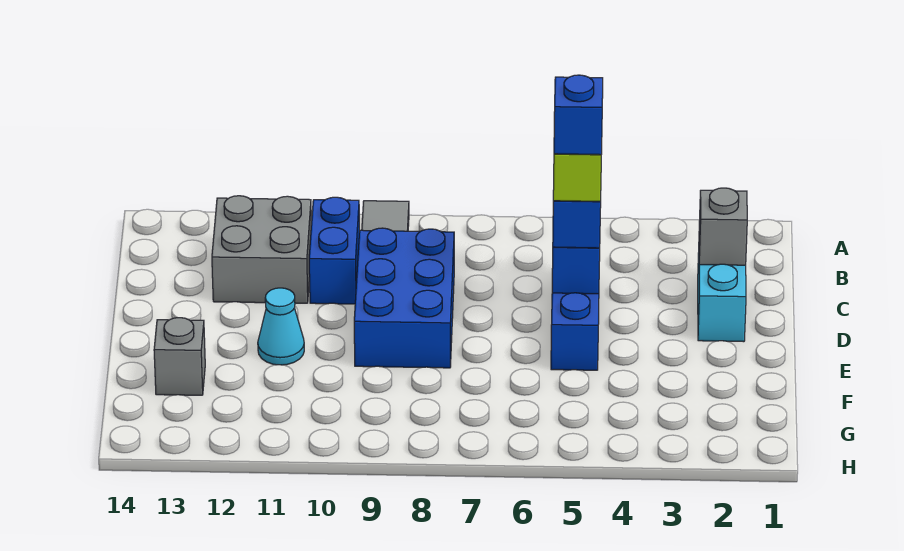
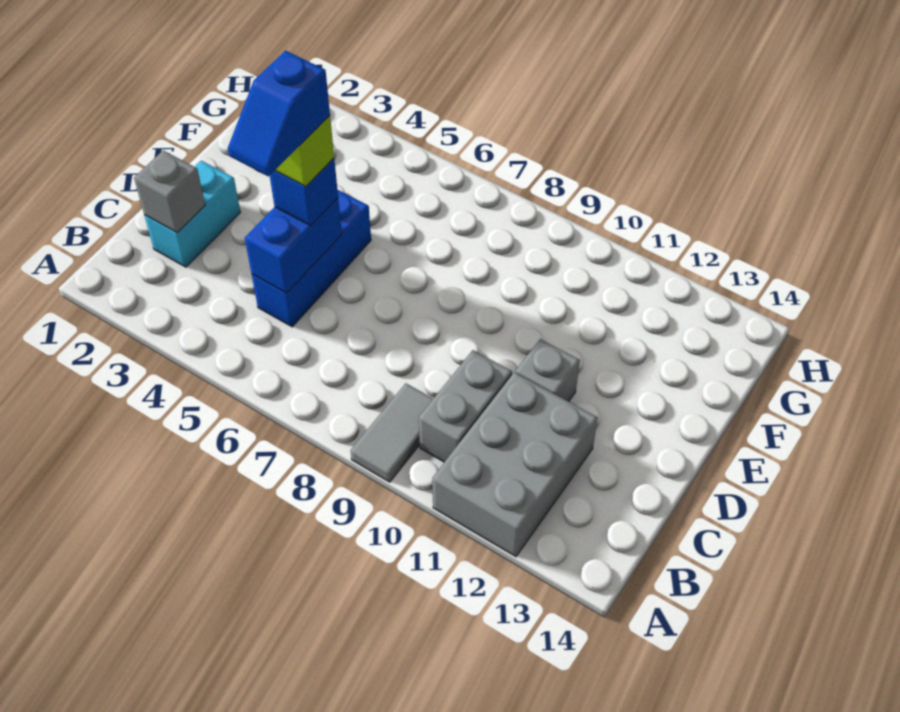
blue 1x2 brick [309,197,359,304] -> grey 1x2 brick [419,350,512,462]
grey 2x2 brick [212,196,311,303] -> grey 2x3 brick [432,372,598,557]
blue 2x3 brick [354,228,454,368] -> none
cyan 1x1 cone [258,288,304,365] -> none
grey 1x1 brick [154,318,205,395] -> grey 1x1 brick moved to [515,339,580,402]

